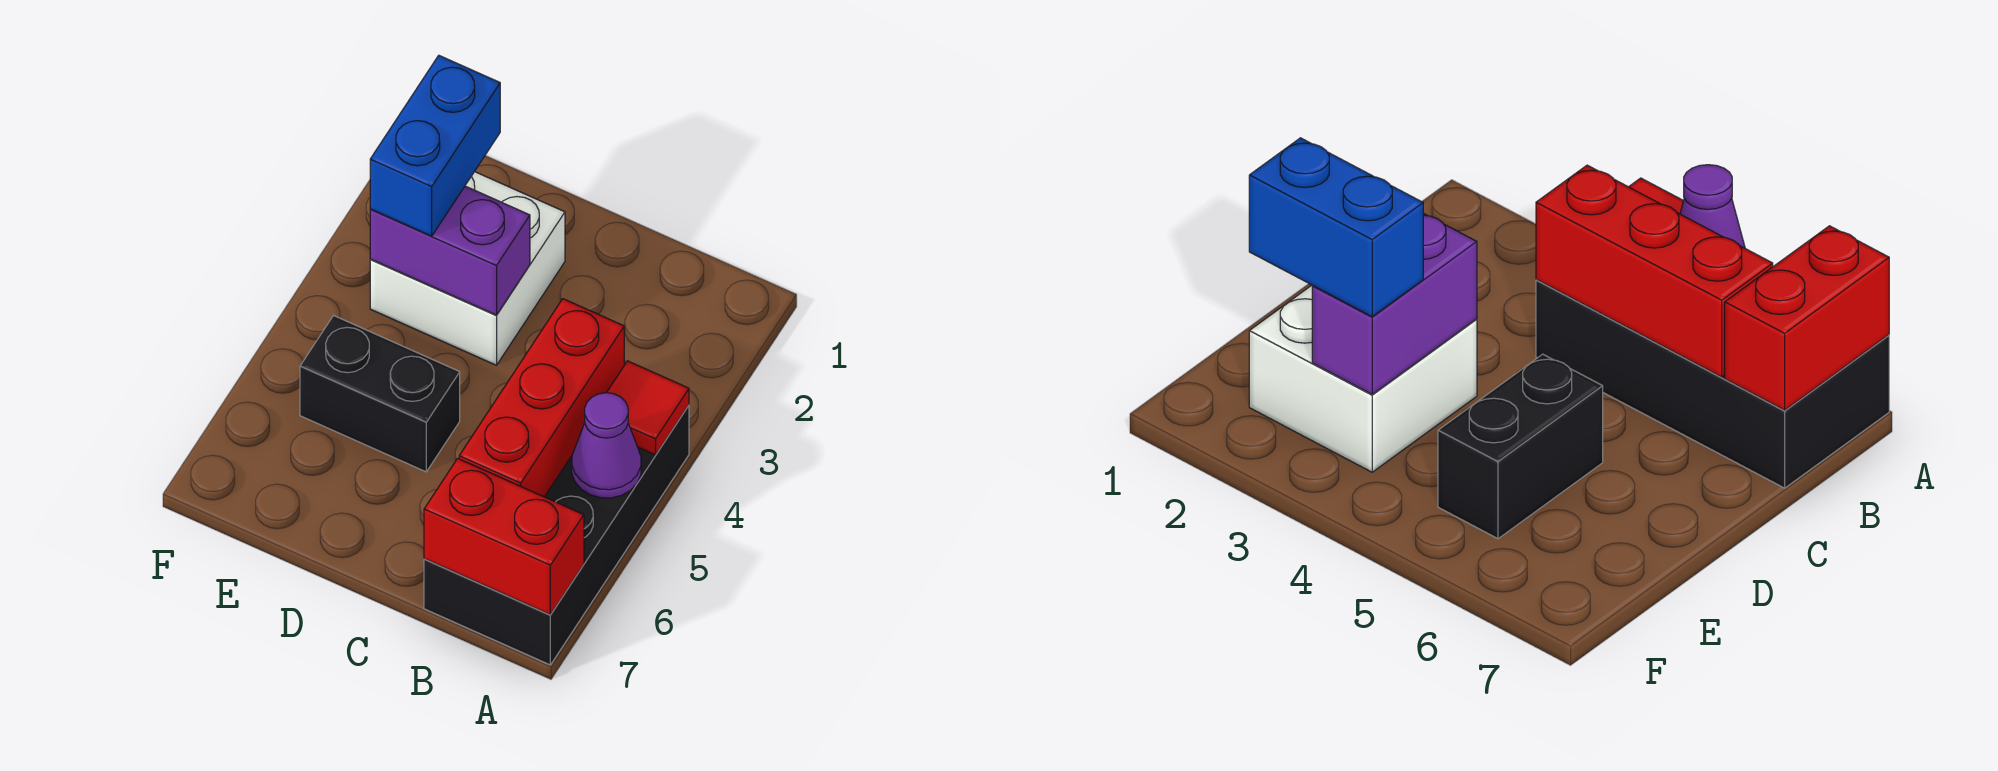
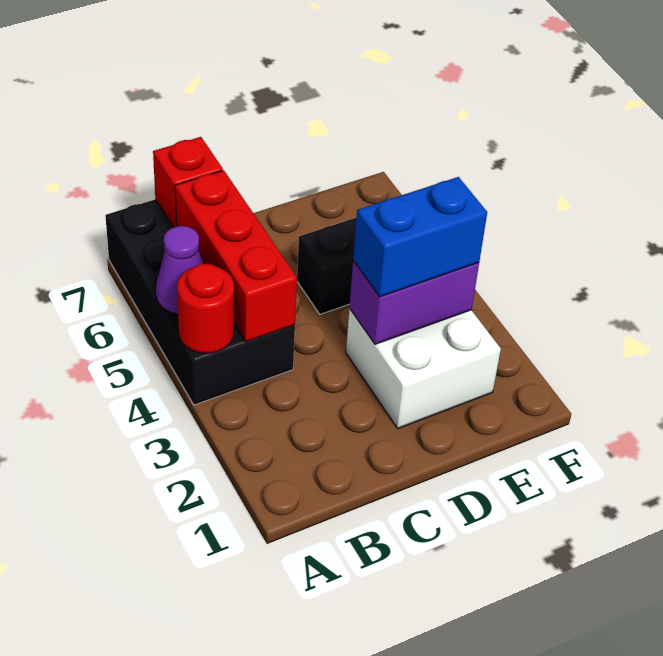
red 1x1 tile [607,361,689,455] -> red 1x1 round brick [177,264,234,353]
red 1x2 brick [424,458,584,615] -> red 1x1 brick [153,137,223,227]
blue 1x2 brick [370,56,500,236] -> blue 1x2 brick turned to [353,177,487,297]

